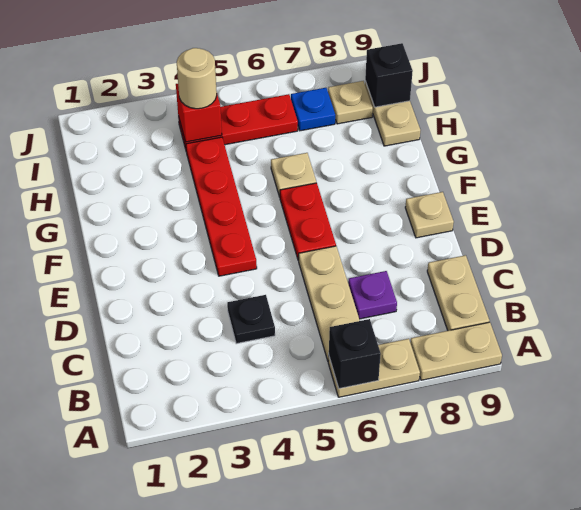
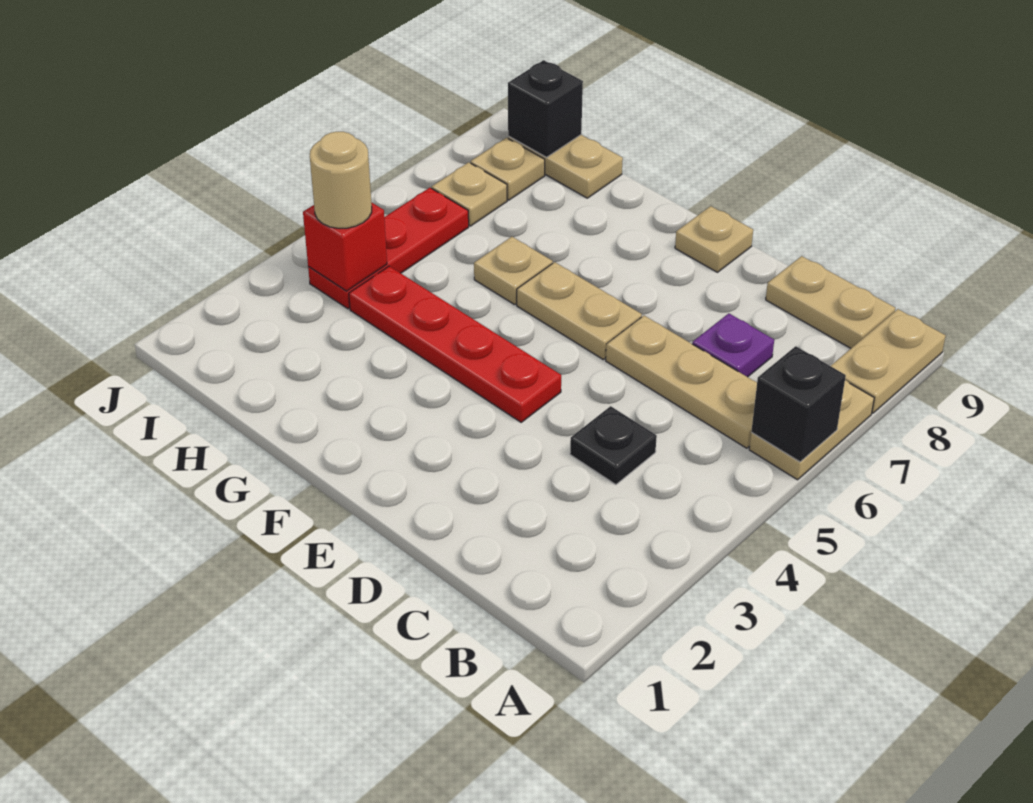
red 1x2 plate [280,183,336,260] -> tan 1x2 plate [517,262,642,359]
blue 1x1 plate [291,88,335,131] -> tan 1x1 plate [432,162,507,226]

